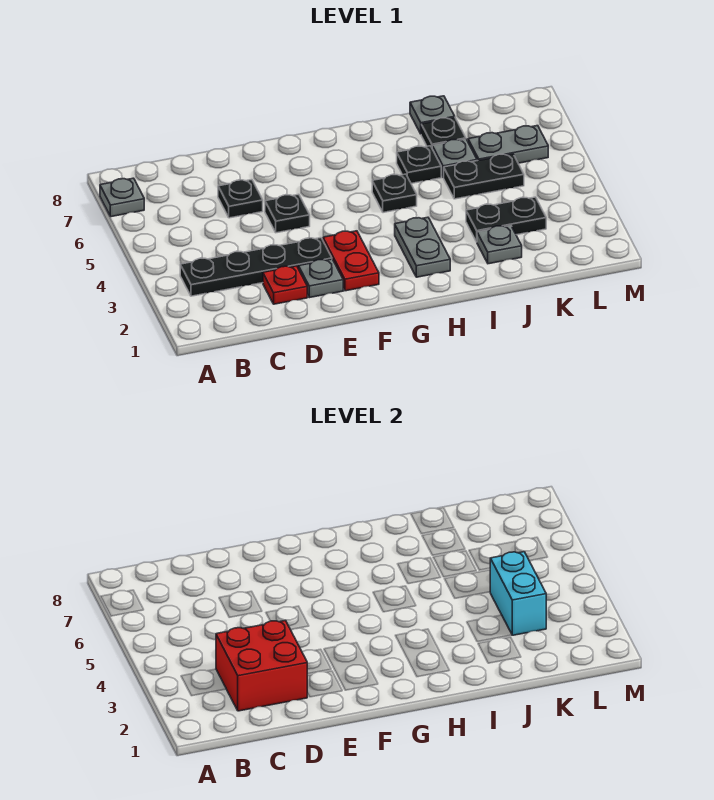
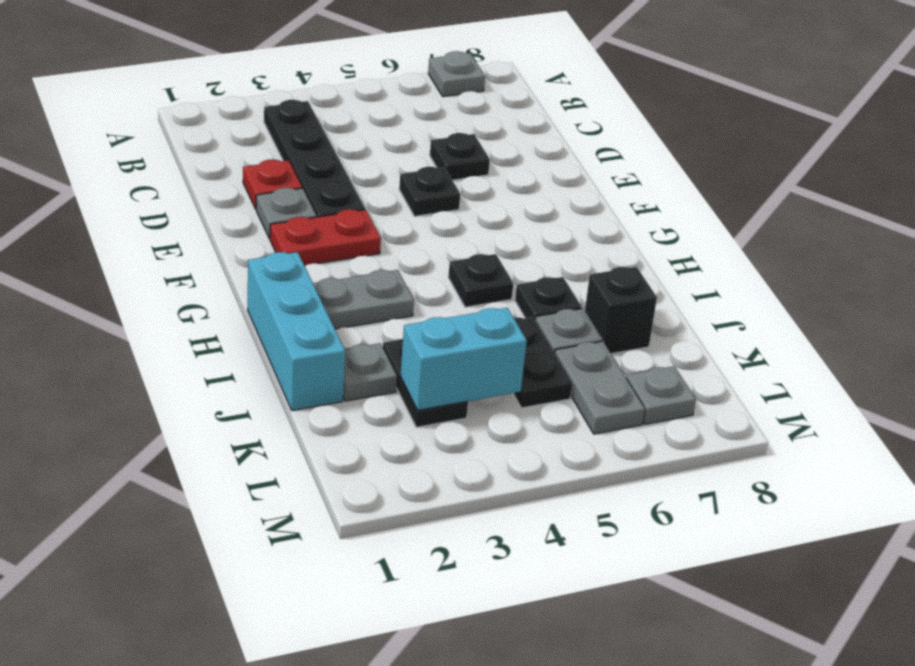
red 2x2 brick [216,621,307,711] -> none
none -> cyan 1x3 brick [248,252,345,411]
black 1x1 plate [421,118,466,147] -> black 1x1 brick [585,267,657,354]
grey 1x1 plate [410,96,455,134] -> grey 1x1 plate moved to [626,366,696,424]

